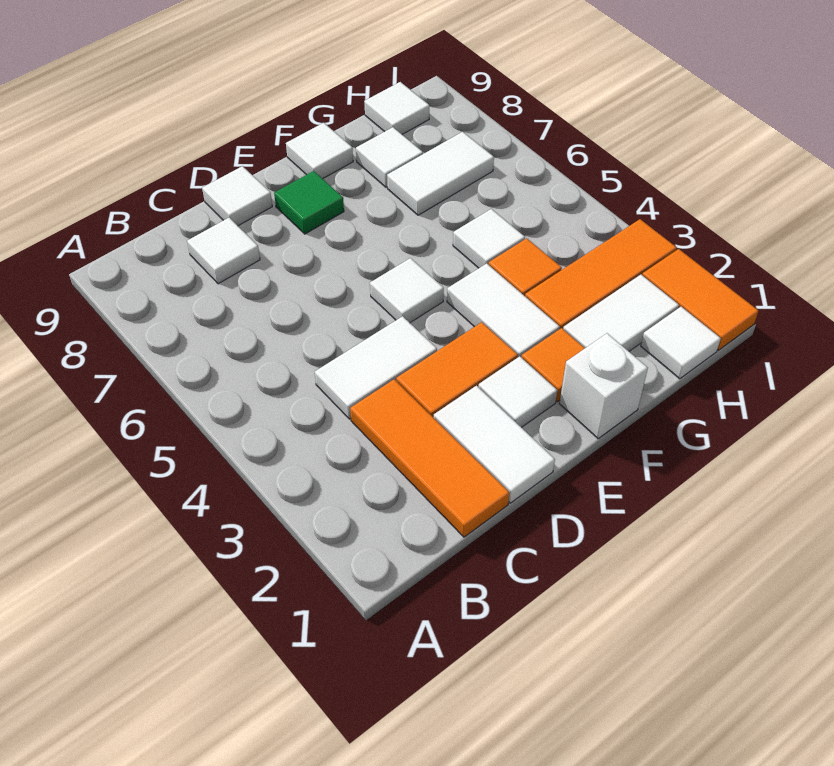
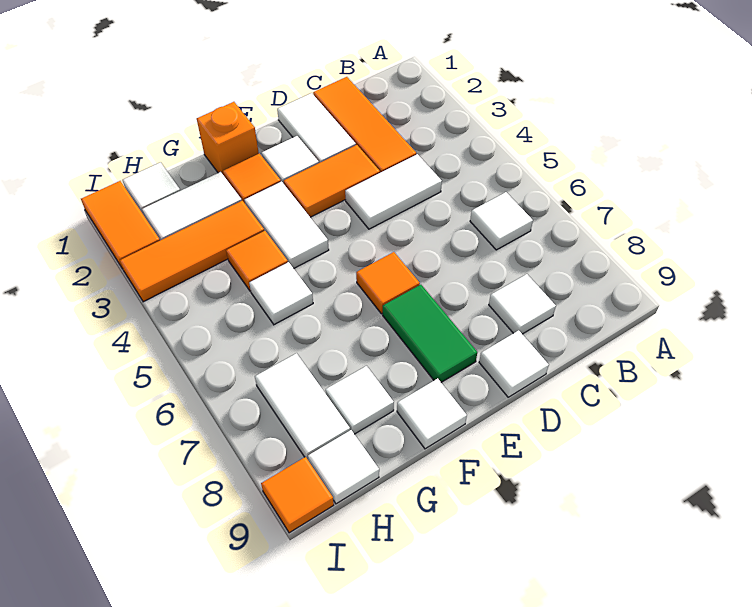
white 1x1 tile [370,258,444,323] -> white 1x1 tile moved to [470,192,533,250]
none -> orange 1x1 tile [356,252,420,314]
green 1x1 tile [274,171,344,234] -> green 1x2 tile [383,285,477,382]
white 1x1 brick [559,333,648,439] -> orange 1x1 brick [197,102,259,174]
white 1x2 tile [387,132,494,215] -> white 1x2 tile turned to [255,353,350,461]
none -> orange 1x1 tile [261,457,334,533]

